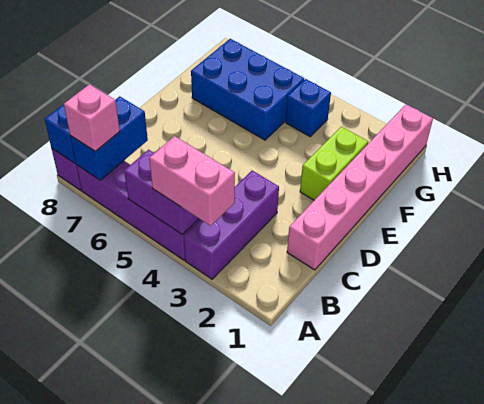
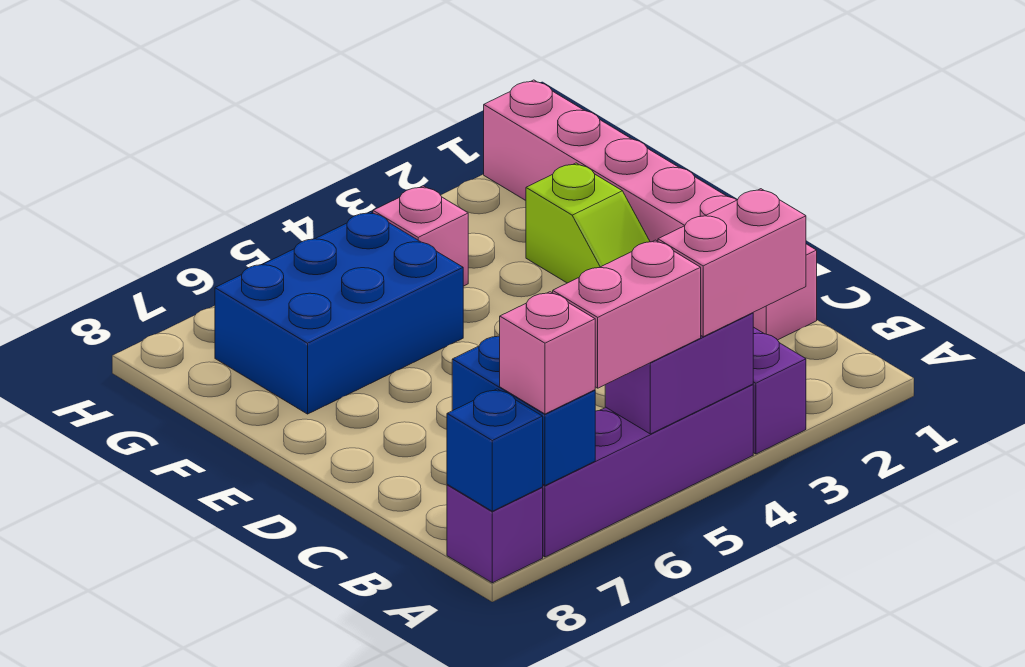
none -> pink 1x2 brick [553,240,701,388]
lime 1x2 brick [300,127,368,200] -> lime 1x2 slope [526,163,650,283]
blue 1x1 brick [286,79,331,137] -> pink 1x1 brick [373,186,468,286]

